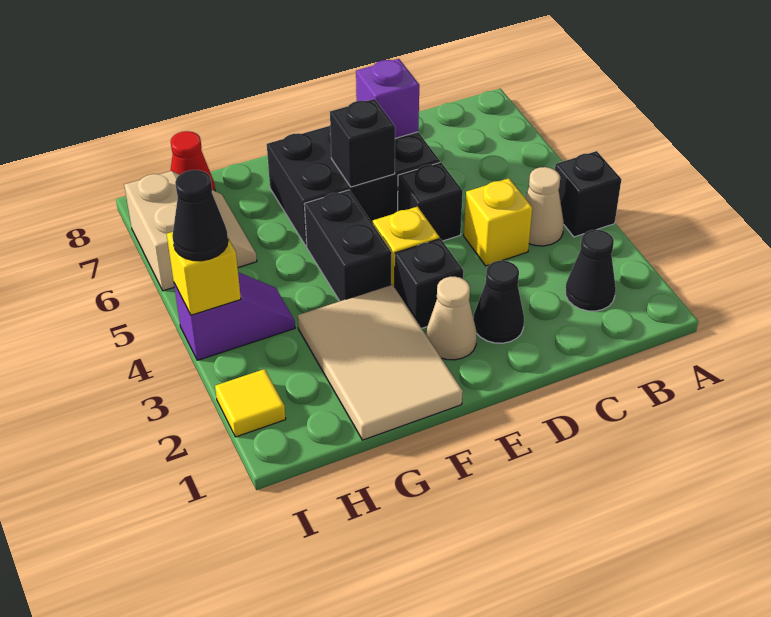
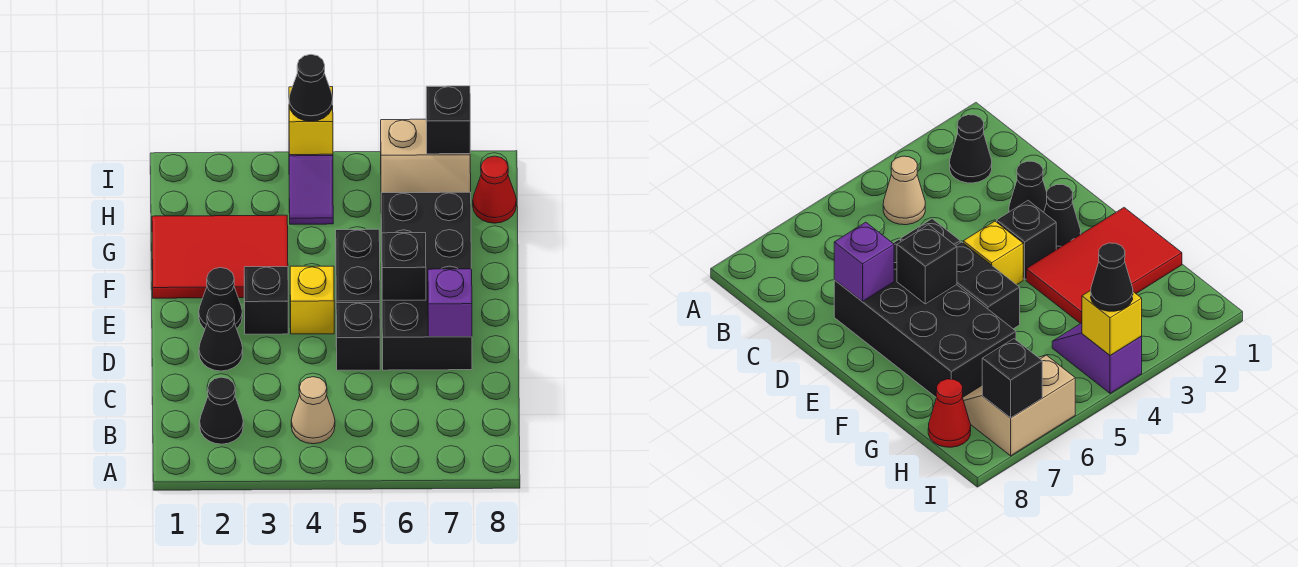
black 1x1 brick [555,151,621,237] -> black 1x1 brick moved to [426,86,470,154]
yellow 1x1 brick [464,178,532,266] -> none
black 2x3 brick [267,126,440,246] -> black 2x4 brick [381,192,472,370]
tan 1x1 cone [426,277,477,360] -> black 1x1 cone [199,268,242,329]
tan 2x3 tile [298,284,463,440] -> red 2x3 tile [152,215,288,298]
black 1x2 brick [304,190,392,301] -> black 1x2 brick turned to [336,229,380,303]
yellow 1x1 tile [215,369,286,437] -> none

